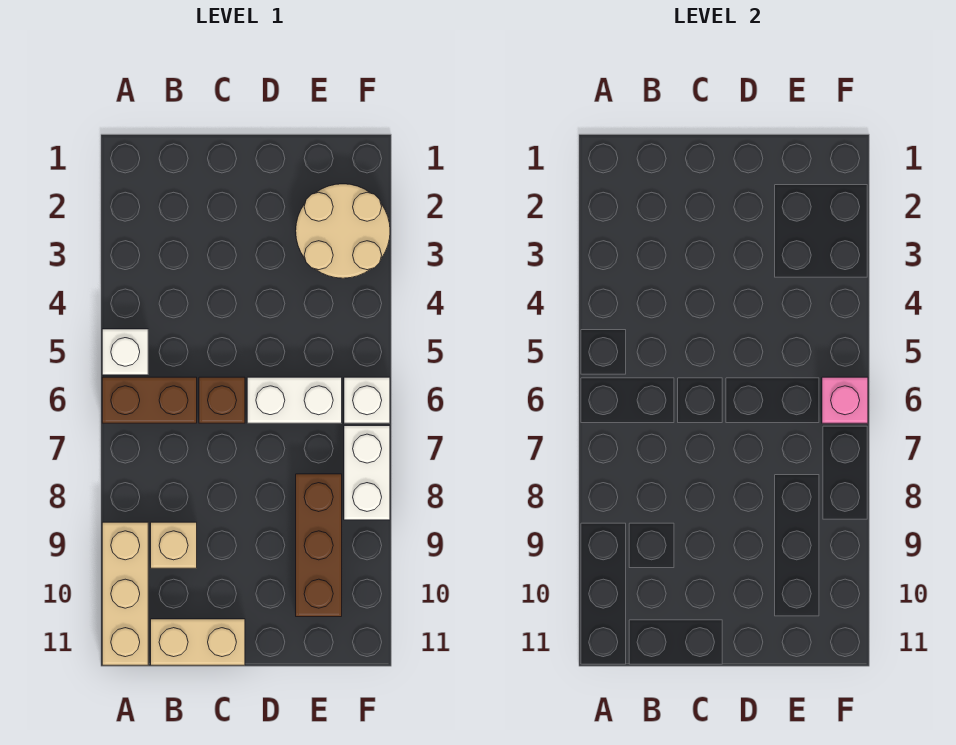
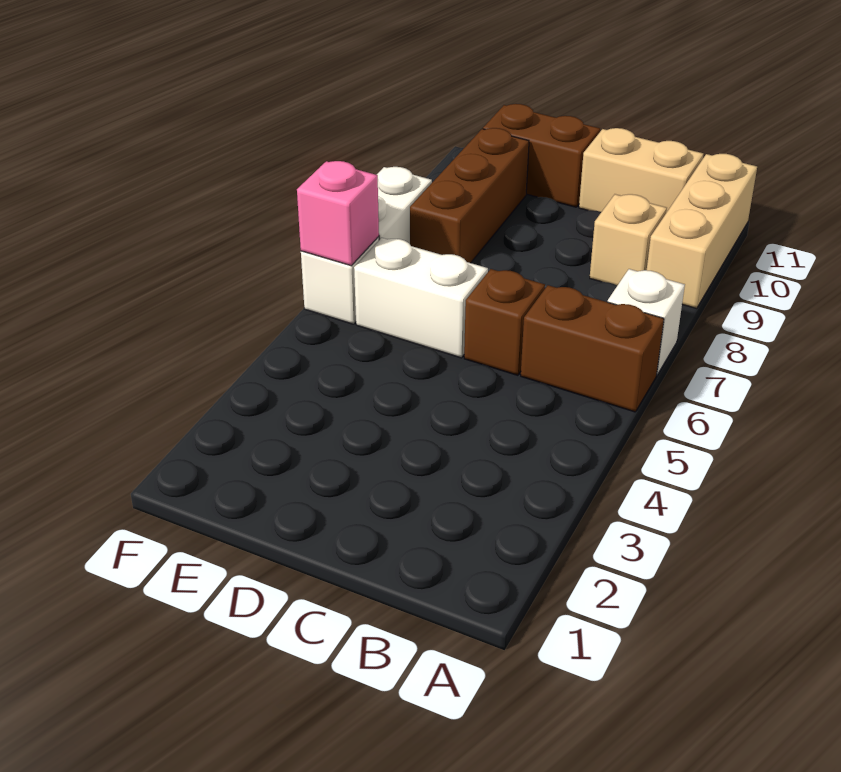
white 1x1 brick [102,329,148,375] -> white 1x1 brick moved to [607,269,685,375]
none -> brown 1x2 brick [483,104,600,207]
tan 2x2 round brick [296,184,390,278] -> none

